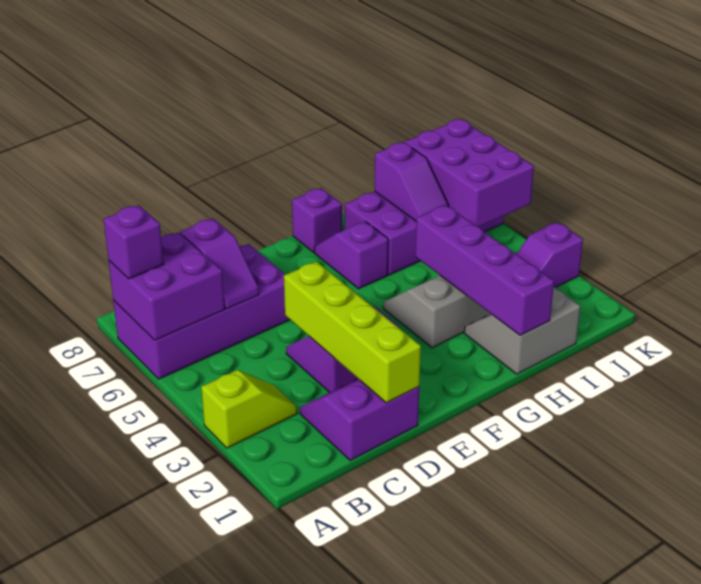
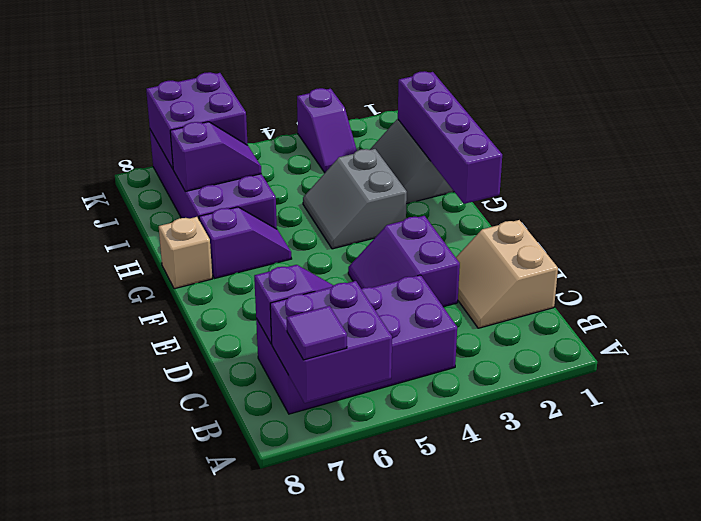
lime 1x2 slope [201,370,297,448] -> none
purple 2x4 brick [113,244,290,379] -> purple 2x4 brick turned to [256,275,457,414]
purple 1x1 brick [104,205,164,279] -> purple 1x1 tile [286,306,347,360]
purple 2x2 slope [300,379,419,460] -> tan 2x2 slope [456,220,558,328]
lime 1x4 brick [284,261,421,403] -> none
purple 1x2 slope [314,221,388,289] -> purple 1x2 slope turned to [199,207,292,278]
purple 1x1 brick [292,188,342,252] -> tan 1x1 brick [159,217,212,289]
purple 1x4 brick [415,205,554,335] -> purple 1x4 brick turned to [398,71,502,204]
purple 2x3 brick [405,119,534,227] -> purple 2x2 brick [146,72,248,169]

